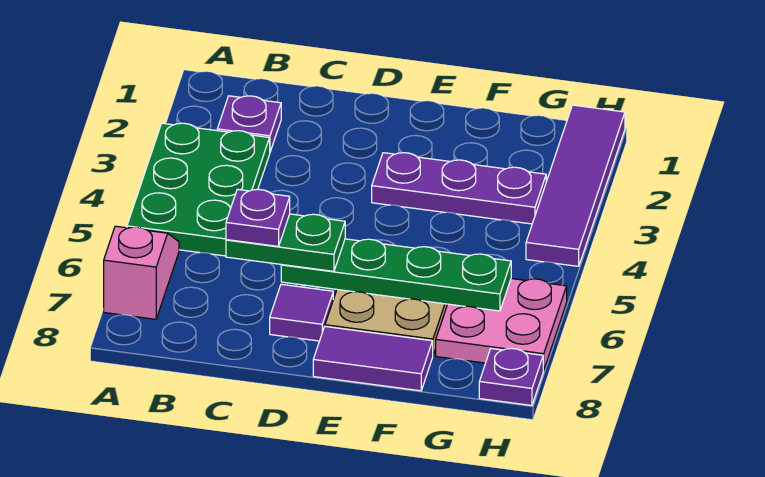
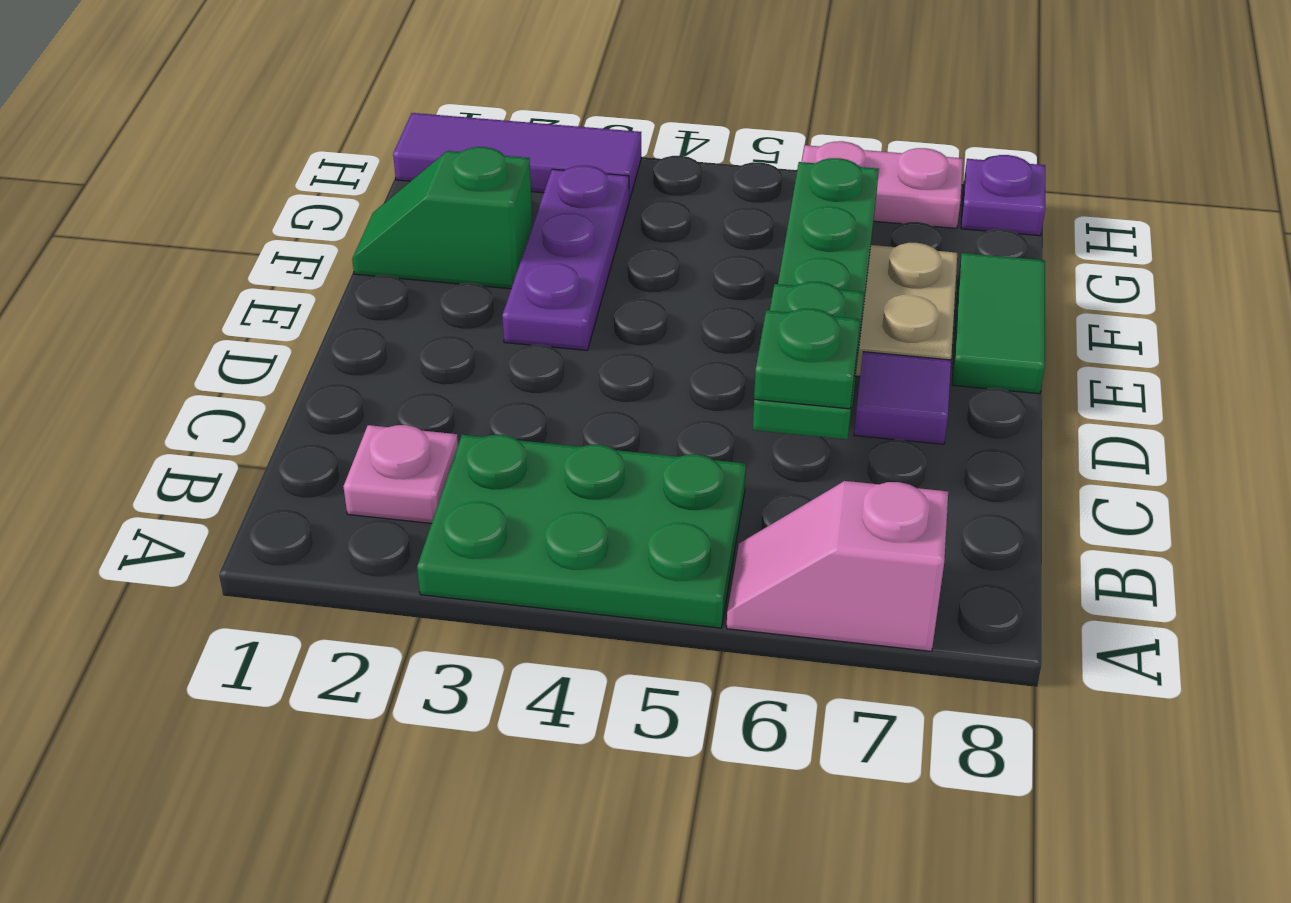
purple 1x1 plate [217,96,281,152] -> pink 1x1 plate [343,425,458,523]
purple 1x1 plate [226,189,290,246] -> green 1x1 plate [754,309,860,409]
purple 1x2 tile [313,327,433,391] -> green 1x2 tile [952,253,1045,394]
none -> green 1x2 slope [352,147,533,289]
pink 2x2 plate [436,279,567,370] -> pink 1x2 plate [802,141,963,228]
purple 1x4 tile [526,105,625,266] -> purple 1x3 tile [393,113,641,200]

